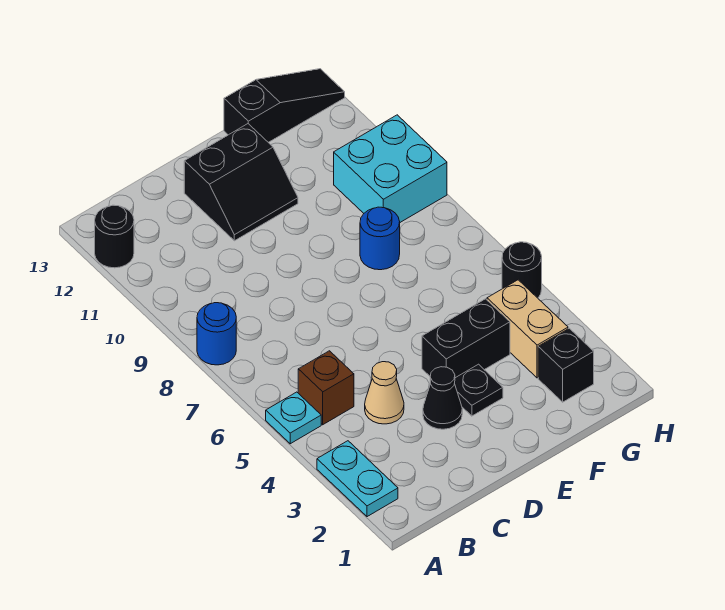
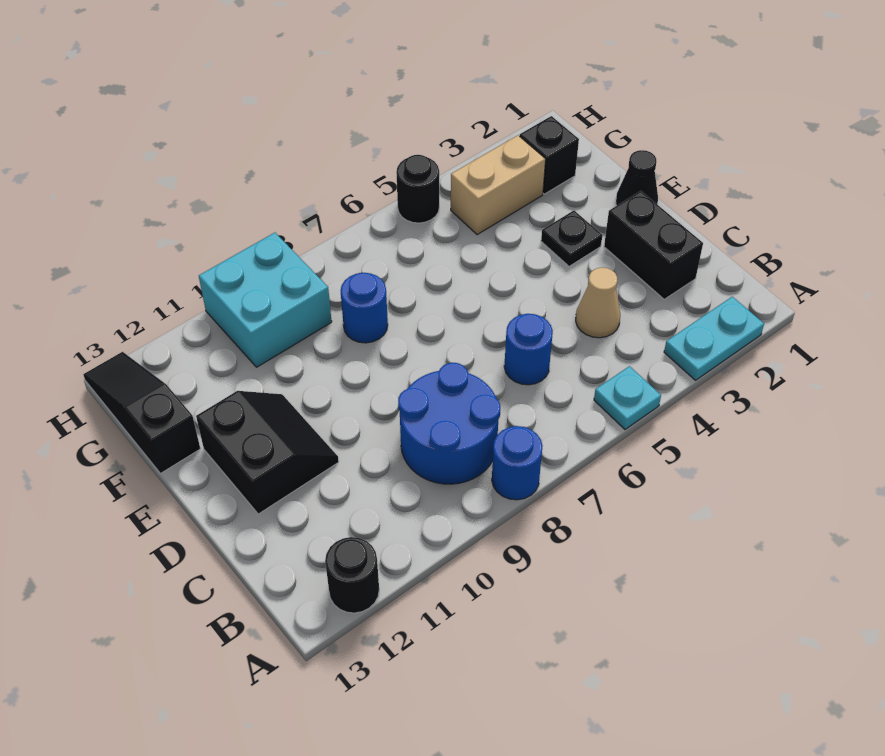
brown 1x1 brick [298,351,354,425] -> none
none -> blue 2x2 round brick [398,363,500,484]
none -> blue 1x1 round brick [504,314,553,385]
black 1x1 cone [423,367,462,429] -> black 1x1 cone moved to [616,150,658,206]
black 1x2 brick [422,299,510,378] -> black 1x2 brick moved to [604,191,703,299]

